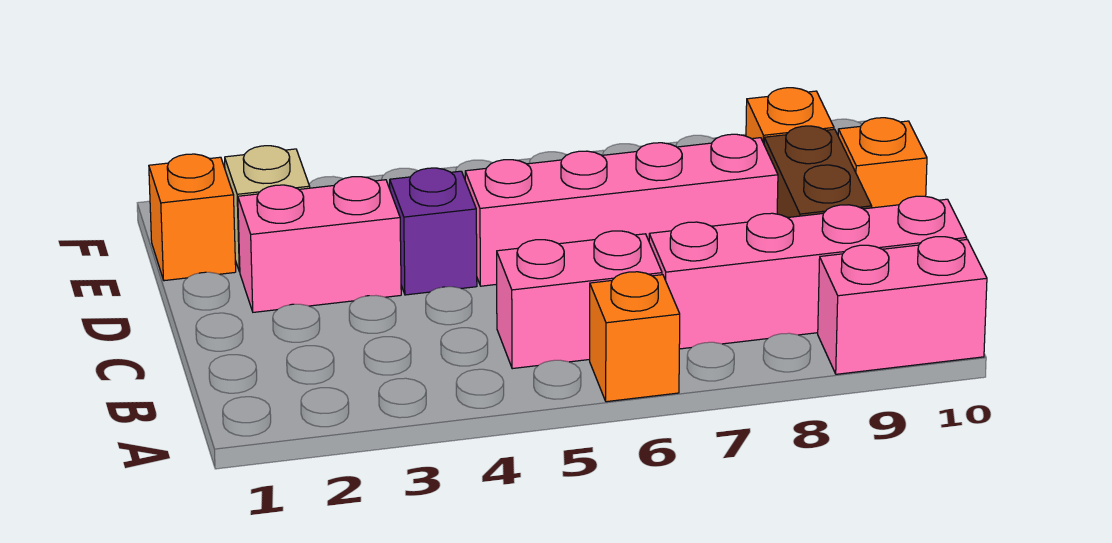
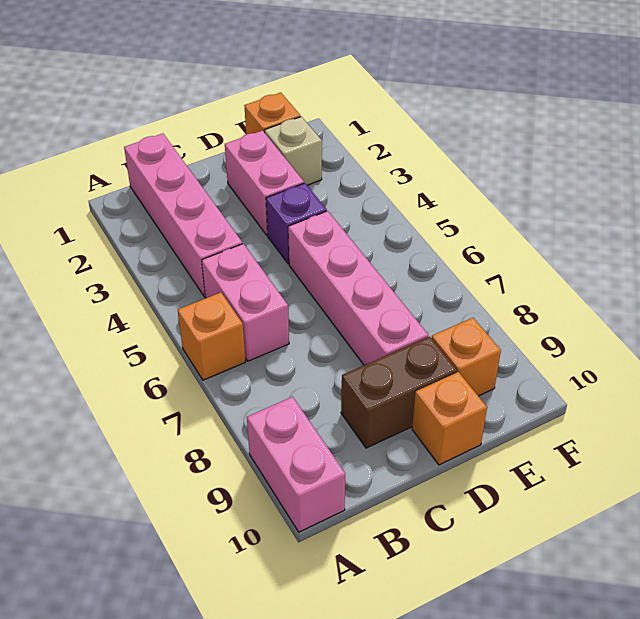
pink 1x4 brick [649,196,967,349] -> pink 1x4 brick moved to [124,134,242,297]

